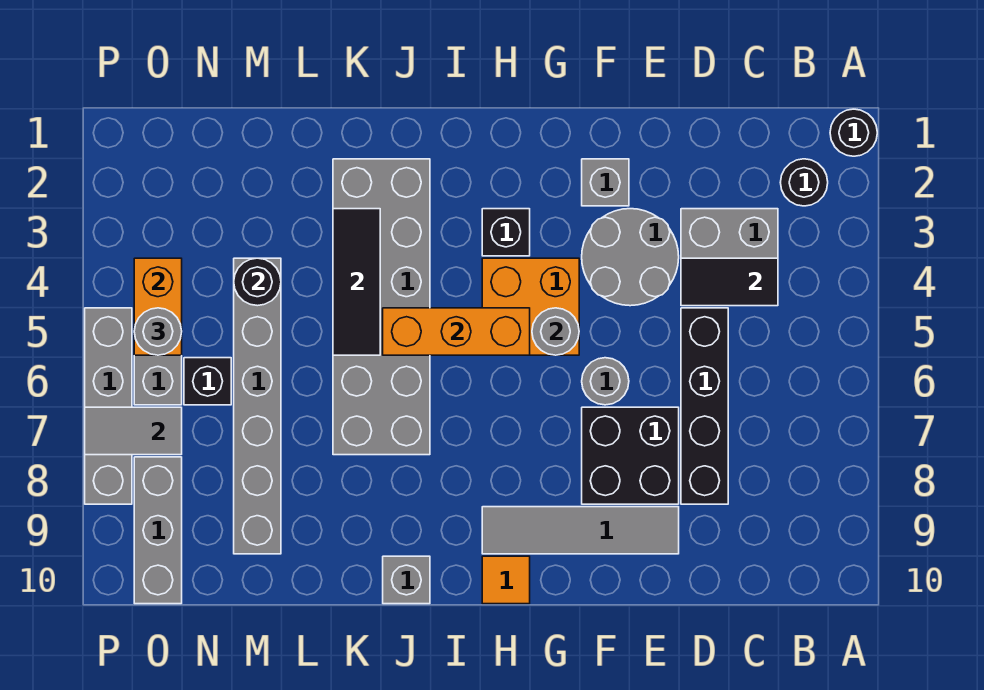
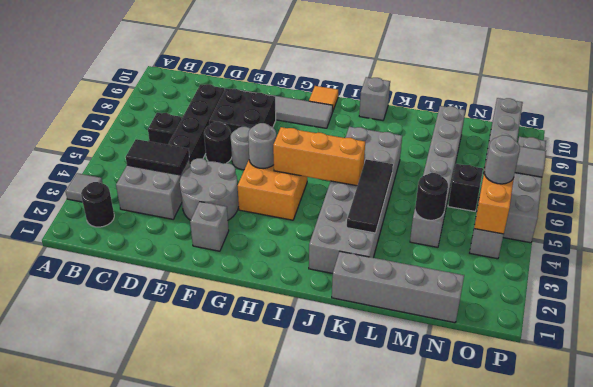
black 1x1 round brick [830,109,877,156] -> black 1x1 round brick moved to [204,122,232,164]
none -> grey 1x1 tile [65,173,102,202]
black 1x1 brick [482,209,530,256] -> black 1x1 brick moved to [148,113,182,145]
none -> grey 1x4 brick [332,251,464,323]

